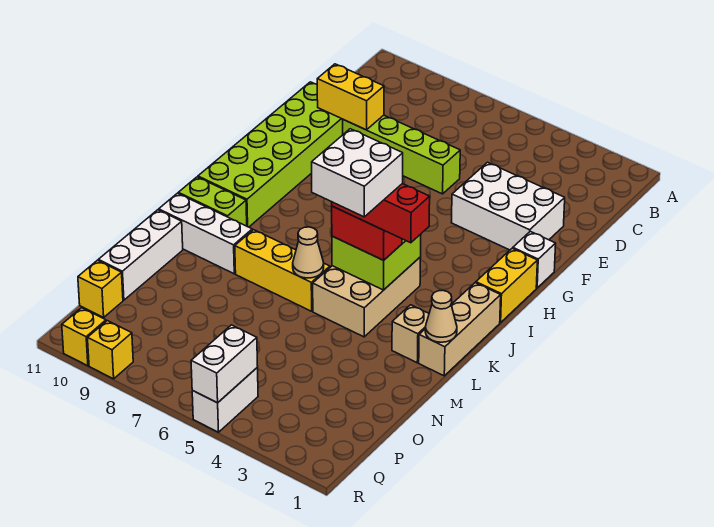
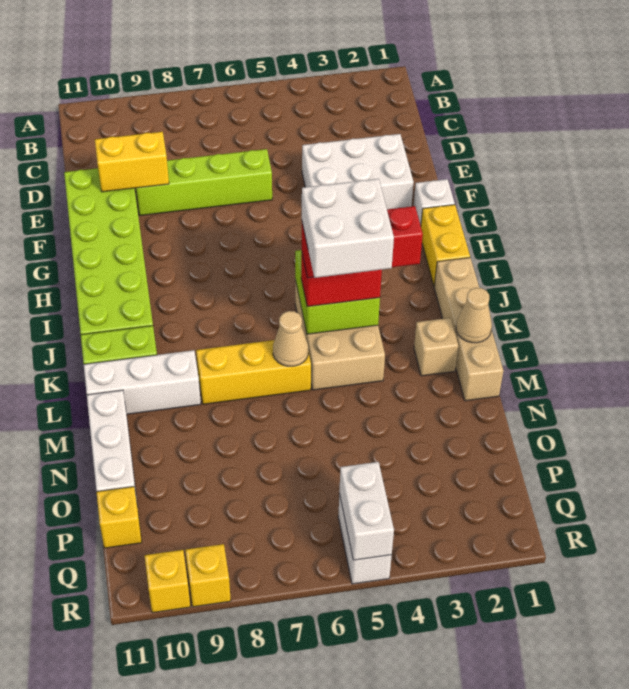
tan 1x3 brick [419,283,501,376] -> tan 1x4 brick [434,258,503,401]

